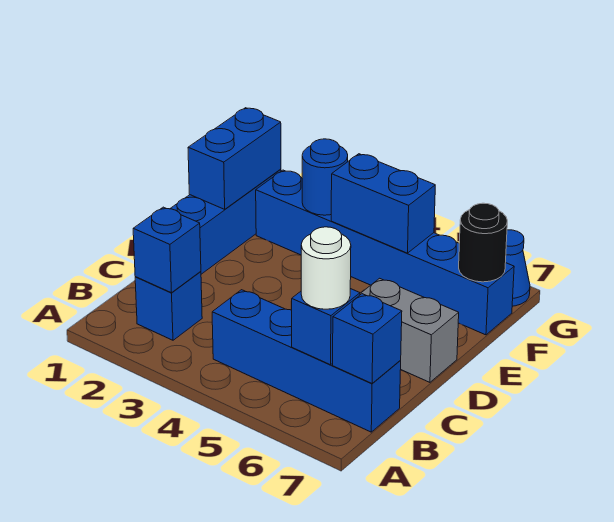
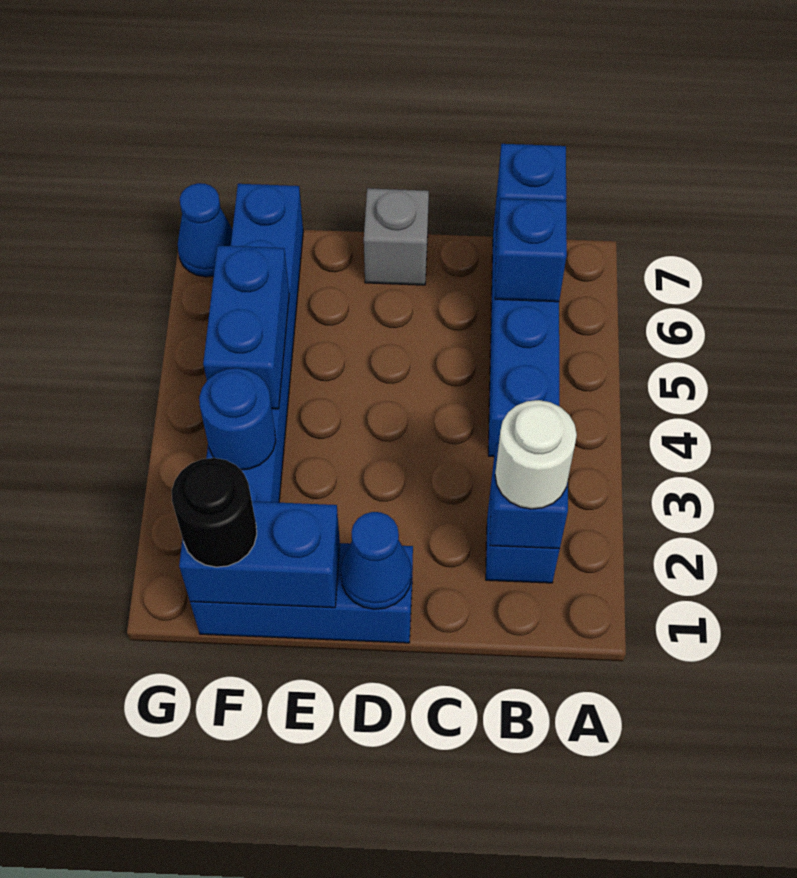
white 1x1 round brick [301,227,351,309] -> white 1x1 round brick moved to [495,400,577,509]
none -> blue 1x1 cone [341,512,412,609]
grey 1x2 brick [360,278,459,382] -> grey 1x1 brick [364,188,429,285]
black 1x1 round brick [459,203,507,282] -> black 1x1 round brick moved to [172,458,257,567]

